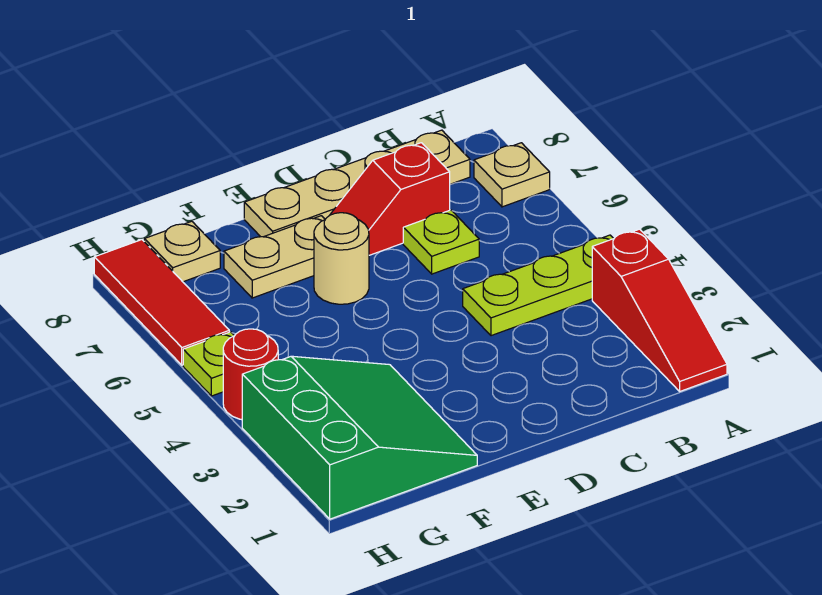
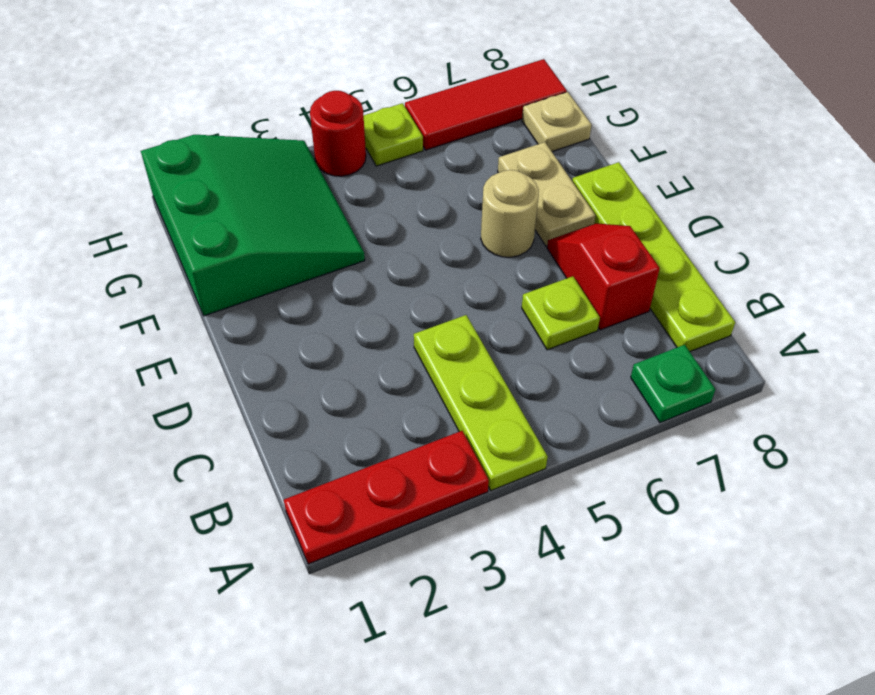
red 1x3 slope [592,229,727,391] -> red 1x3 plate [284,431,489,564]
tan 1x1 plate [474,143,550,207] -> green 1x1 plate [631,345,715,423]
tan 1x4 plate [244,130,470,237] -> lime 1x4 plate [572,162,735,351]
green 3x3 slope [242,356,477,519] -> green 3x3 slope turned to [141,135,365,316]

